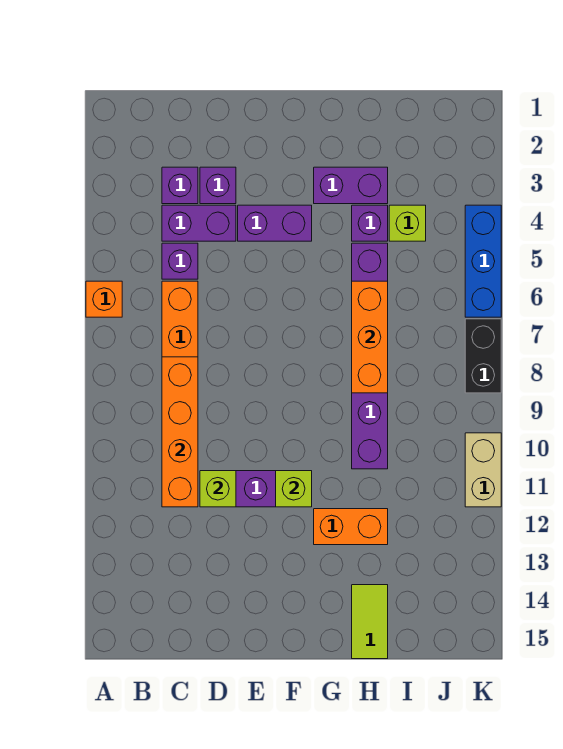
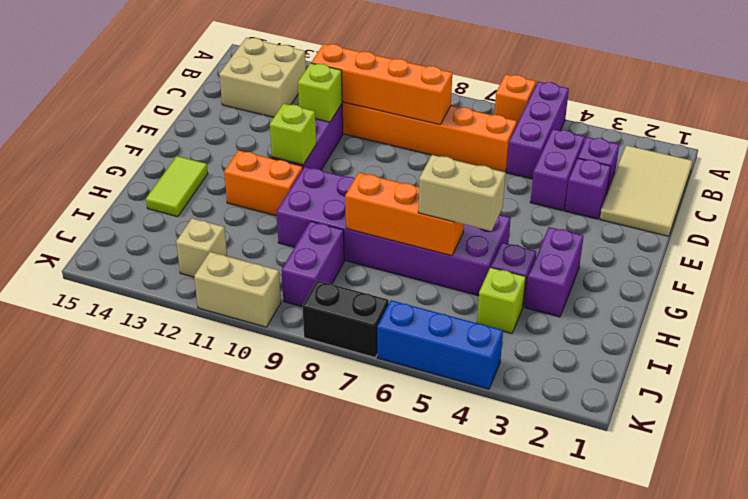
none -> tan 2x3 tile [600,145,692,236]
none -> tan 2x2 brick [219,38,306,117]
purple 1x1 brick [162,243,198,279] -> purple 1x3 brick [507,82,569,179]
purple 1x2 brick [238,205,312,241] -> purple 1x2 brick moved to [282,221,344,307]
orange 1x2 brick [314,509,388,545] -> orange 1x2 brick turned to [224,150,303,216]
purple 1x6 brick [352,243,388,469] -> purple 2x6 brick [276,167,511,296]
none -> tan 1x2 brick [418,155,505,231]
lime 1x2 tile [352,585,388,659] -> lime 1x2 tile turned to [146,156,208,217]
none -> tan 1x1 brick [176,218,227,277]

